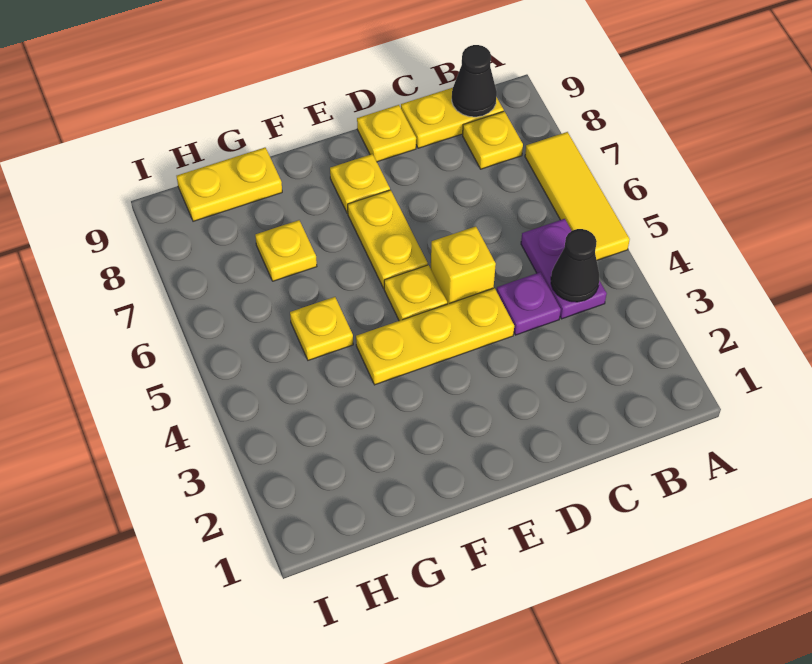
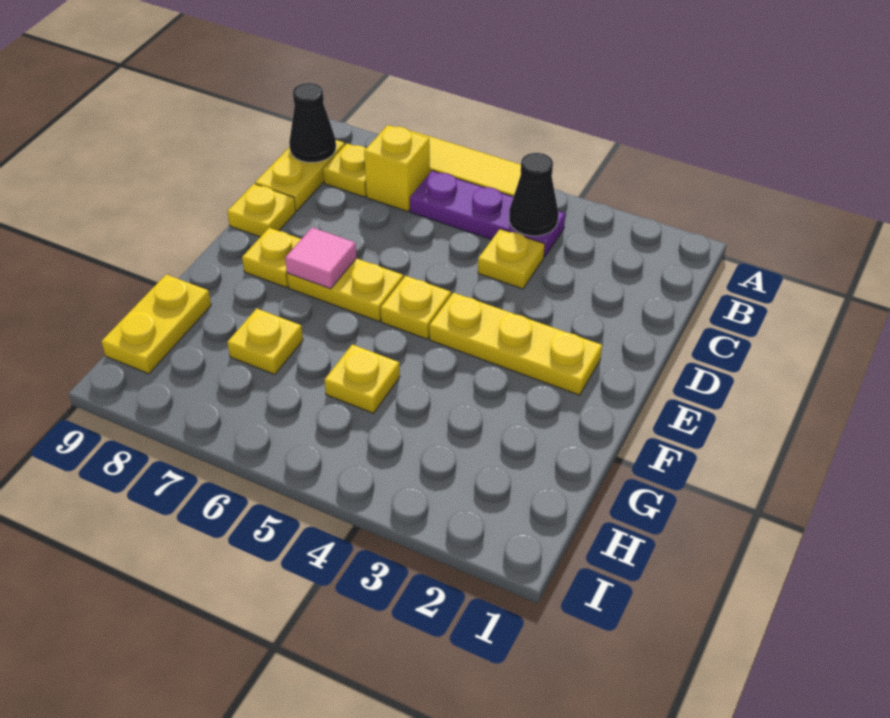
purple 1x2 plate [521,219,607,319] -> purple 1x3 plate [410,171,565,257]
purple 1x1 plate [497,272,561,335] -> yellow 1x1 plate [478,229,545,289]
yellow 1x3 plate [356,288,514,385] -> yellow 1x3 plate turned to [429,293,602,395]
yellow 1x1 brick [431,226,496,304] -> yellow 1x1 brick moved to [364,125,430,211]
none -> pink 1x1 tile [285,228,357,289]

